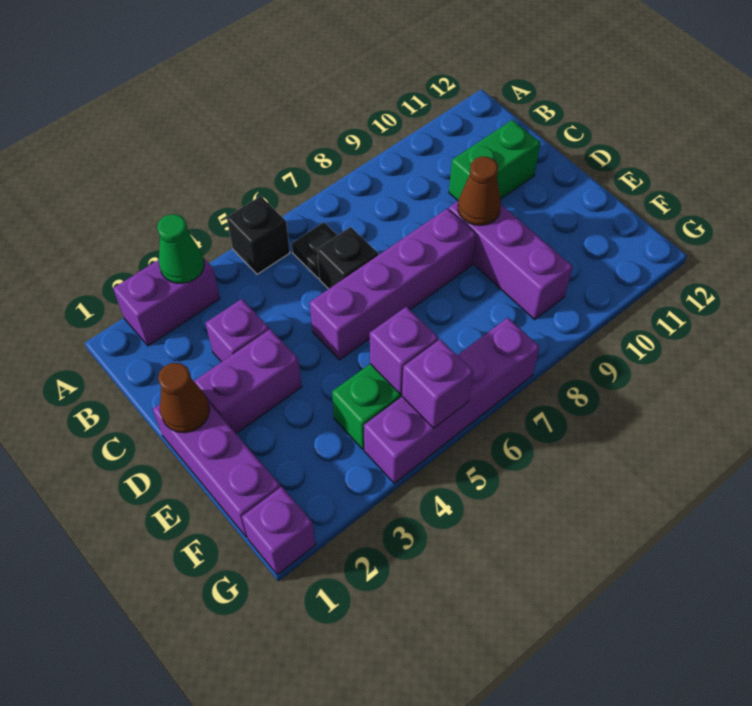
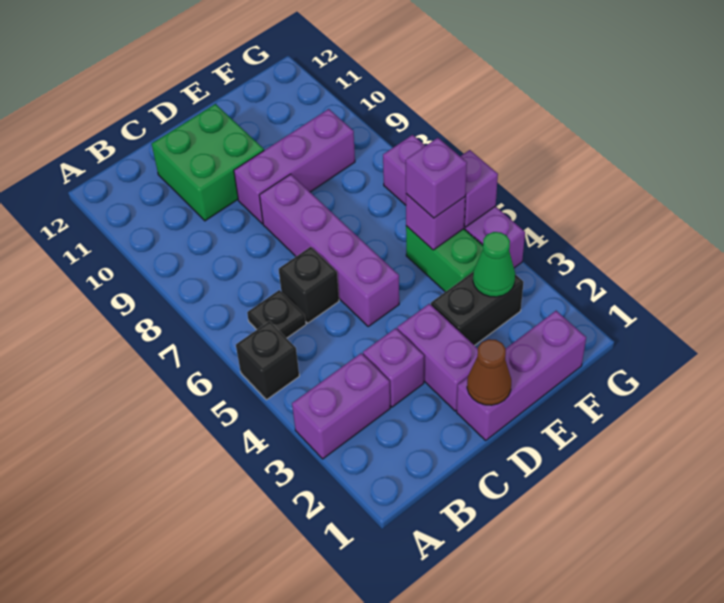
purple 1x2 brick [113,258,220,346] -> purple 1x2 brick turned to [292,353,390,459]
green 1x1 cone [157,214,204,284] -> green 1x1 cone moved to [473,232,515,297]
green 1x2 brick [449,120,541,201] -> green 2x2 brick [152,104,264,221]
brown 1x1 cone [458,157,501,225] -> none
none -> black 1x2 brick [431,272,524,346]
purple 1x1 brick [242,487,316,575] -> purple 1x1 brick moved to [406,138,467,218]

